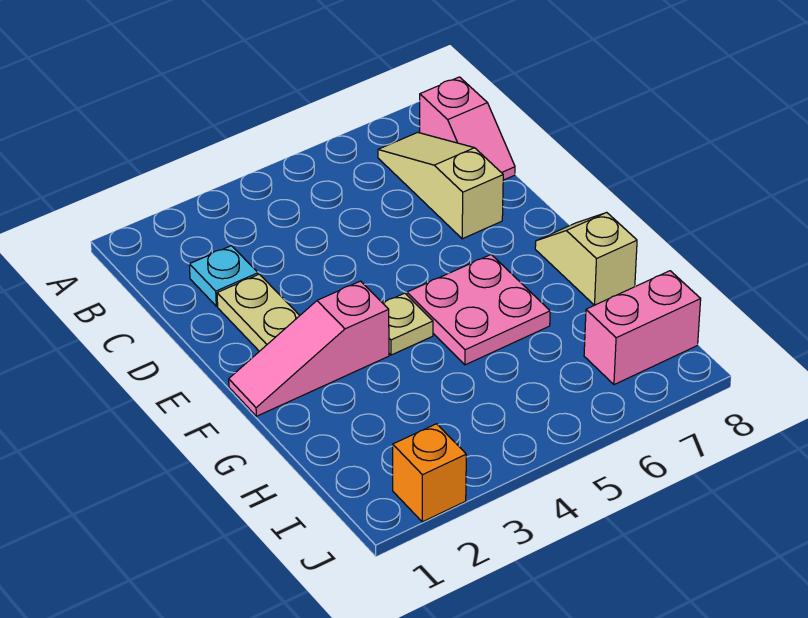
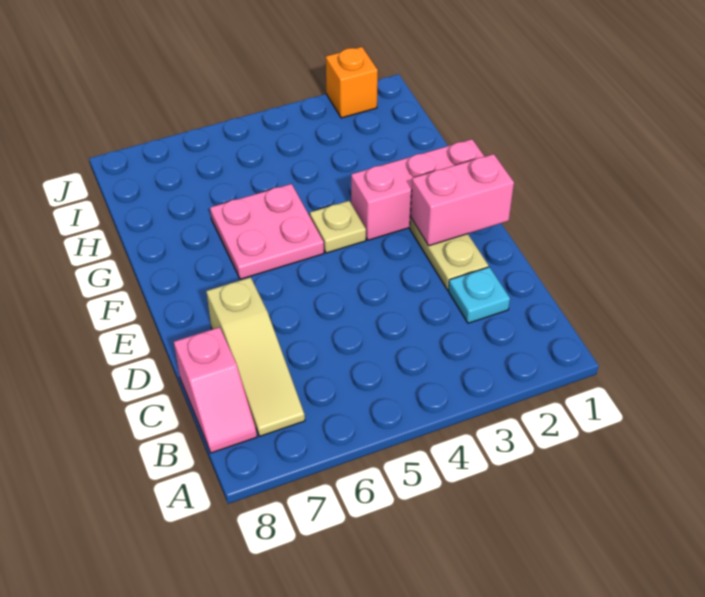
pink 1x2 slope [420,77,515,180] -> pink 1x2 slope turned to [174,327,257,453]
pink 1x3 slope [229,281,389,416] -> pink 1x3 brick [351,139,485,240]
tan 1x2 slope [535,212,637,305] -> none
pink 1x2 brick [584,271,701,385] -> pink 1x2 brick moved to [410,154,514,246]

